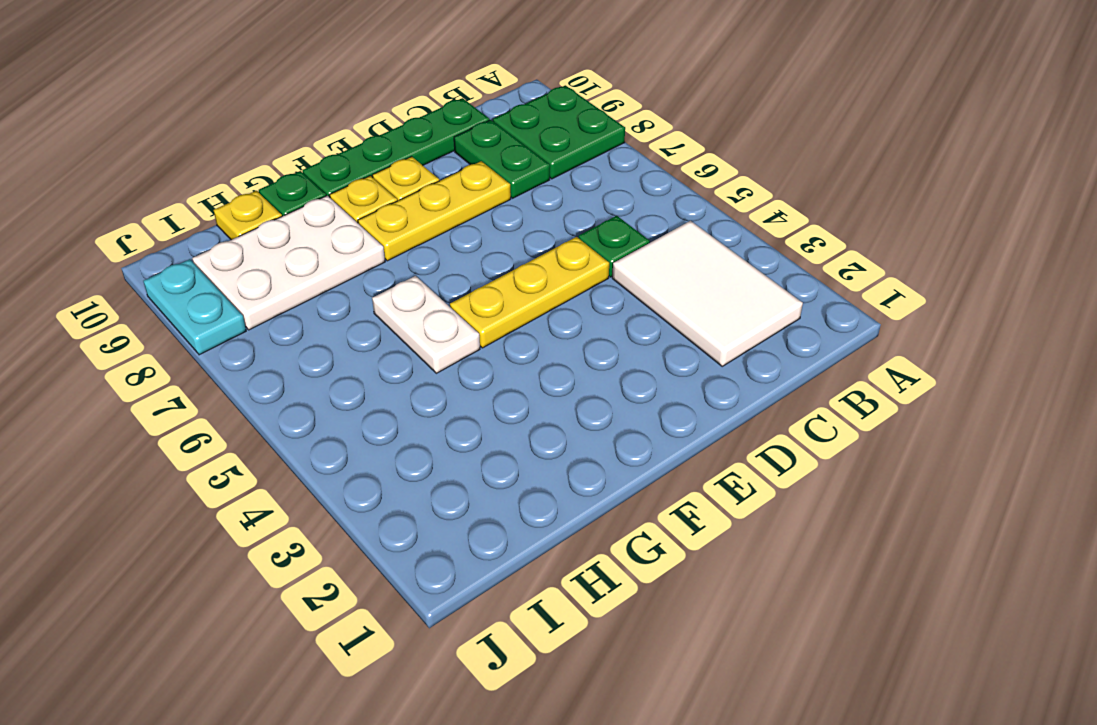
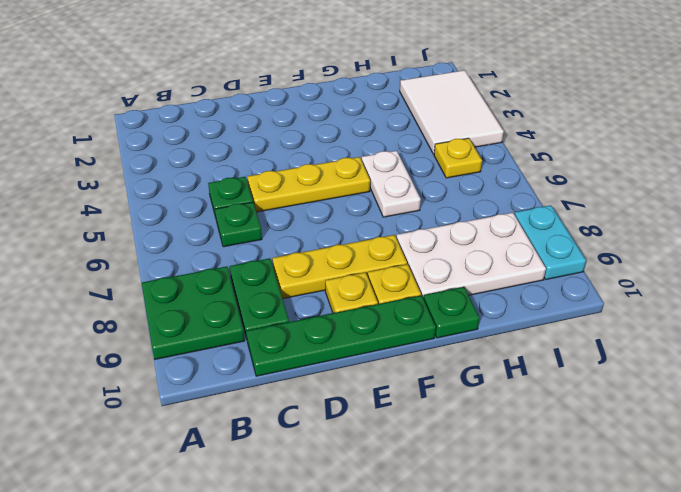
white 2x3 tile [612,221,803,366] -> white 2x3 tile moved to [400,70,504,154]
none -> green 1x1 plate [215,202,262,247]
yellow 1x1 plate [214,191,282,240] -> yellow 1x1 plate moved to [434,138,482,178]

